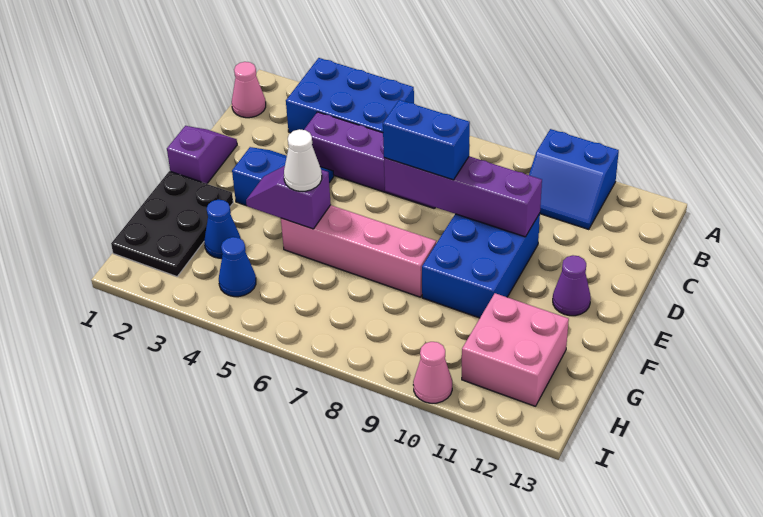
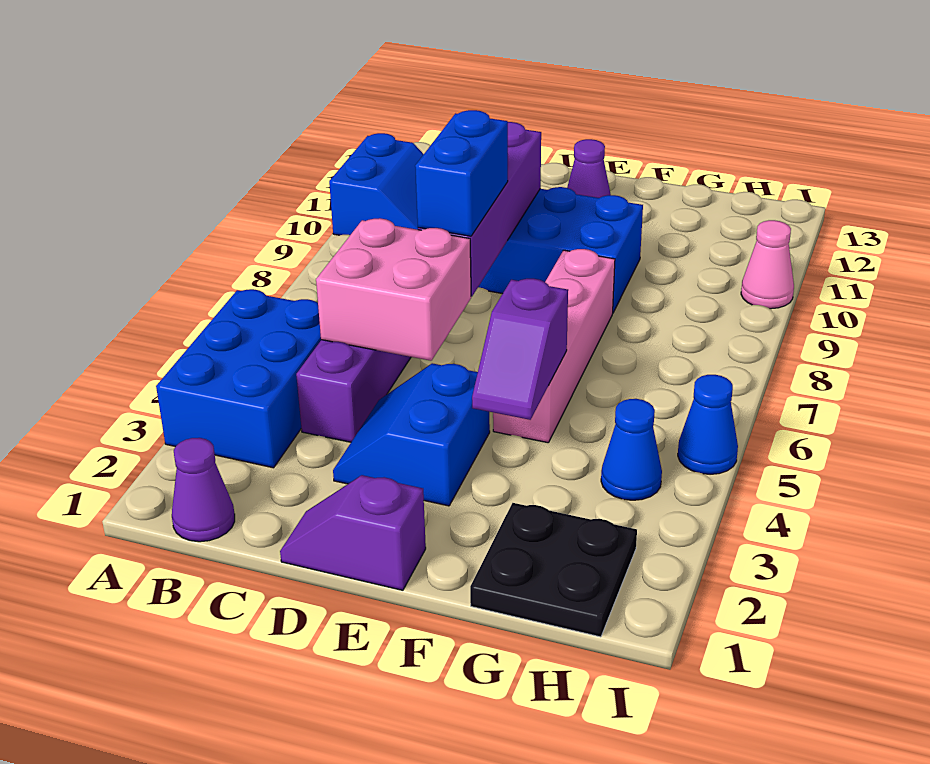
pink 1x1 cone [232,62,266,118] -> purple 1x1 cone [172,438,235,542]
black 2x3 plate [111,171,233,277] -> black 2x2 plate [470,503,637,637]
white 1x1 cone [284,129,322,191] -> none
blue 1x1 cone [204,200,241,258] -> blue 1x1 cone moved to [678,375,738,474]
pink 2x2 brick [462,293,569,406] -> pink 2x2 brick moved to [316,218,471,361]

